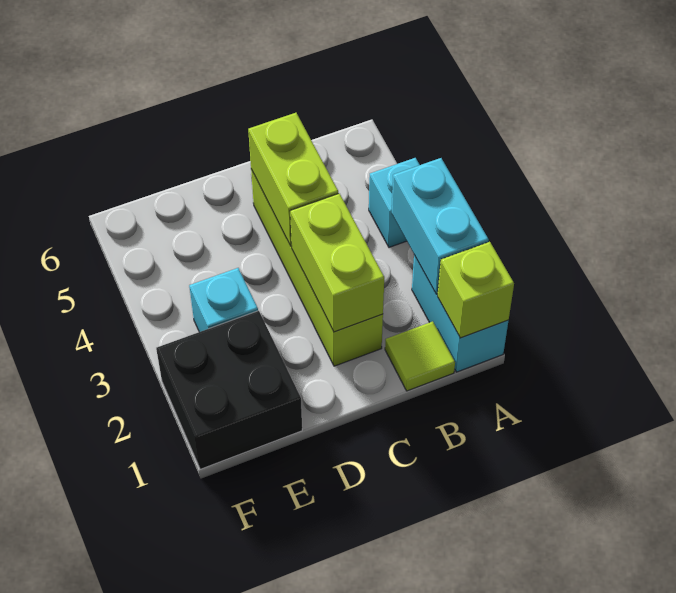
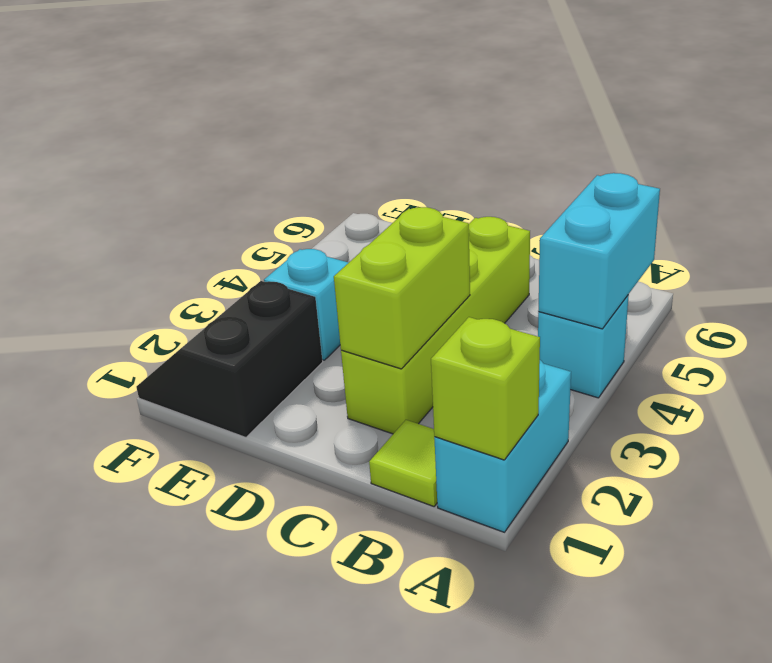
cyan 1x2 brick [392,158,489,294] -> cyan 1x2 brick moved to [538,173,660,329]
lime 1x2 brick [248,113,338,246] -> none
black 2x2 brick [156,311,302,469] -> black 2x2 slope [136,281,323,437]

